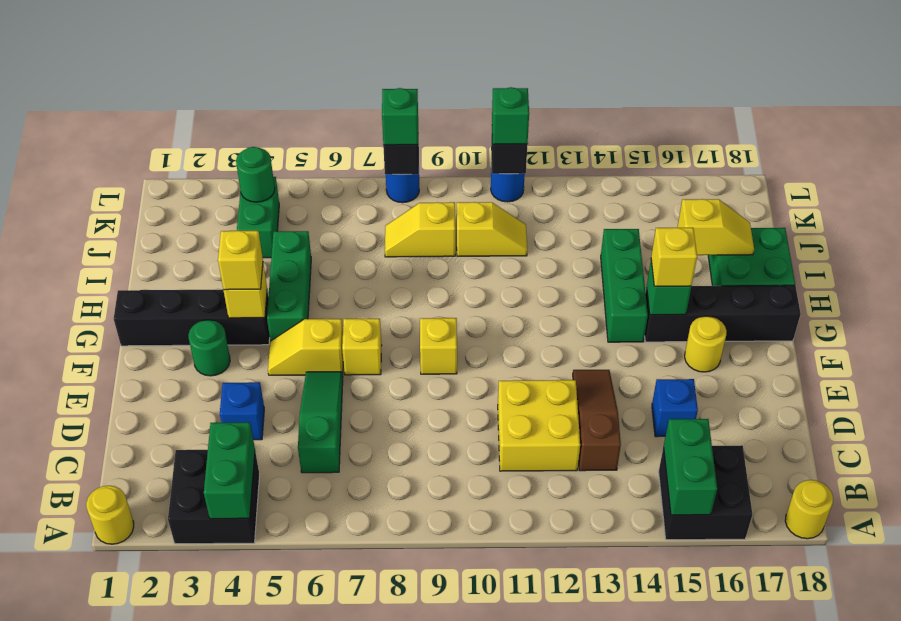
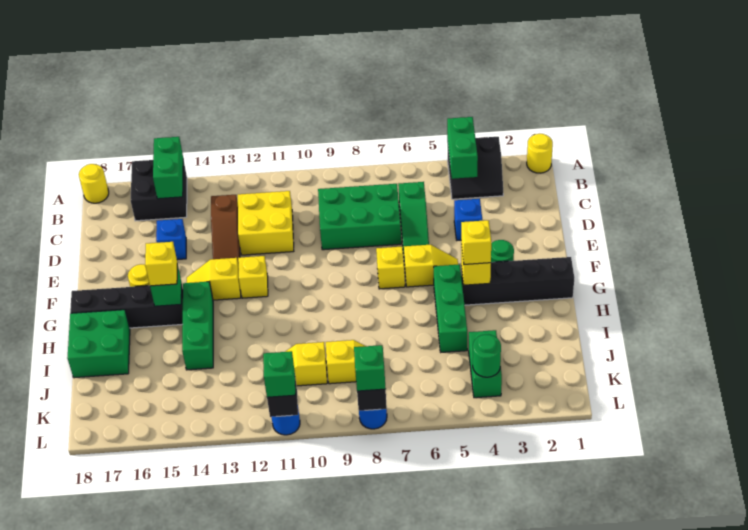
black 2x2 brick [168,450,260,544] -> black 2x2 slope [447,137,503,199]
none -> green 2x3 brick [318,184,401,250]
yellow 1x1 brick [420,318,457,374] -> yellow 1x1 brick moved to [238,256,268,298]
yellow 1x2 slope [677,199,754,255] -> yellow 1x2 slope moved to [186,258,241,300]

